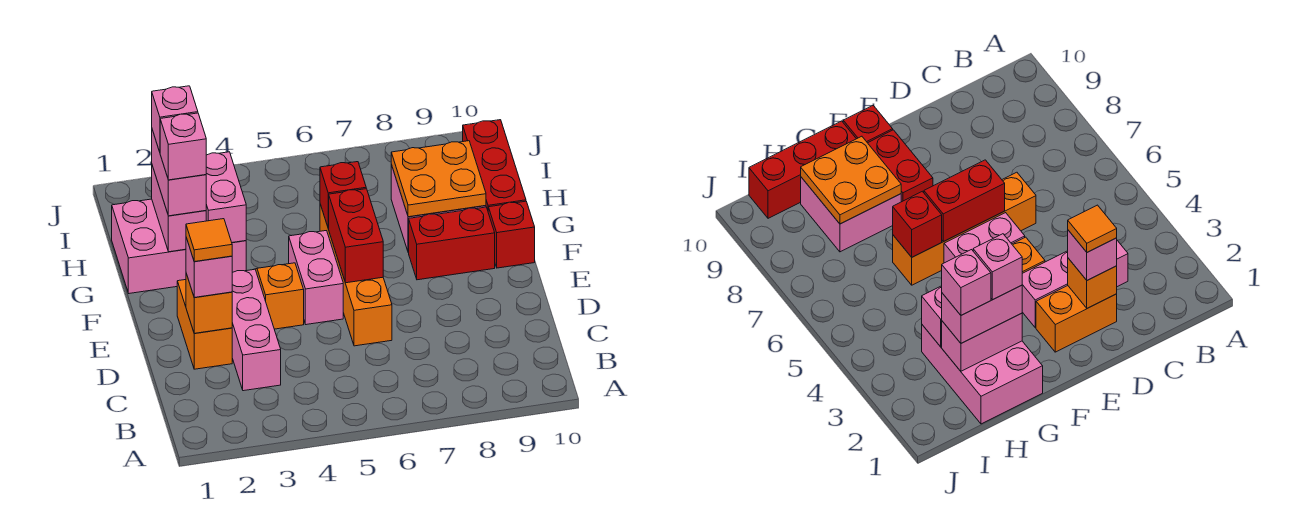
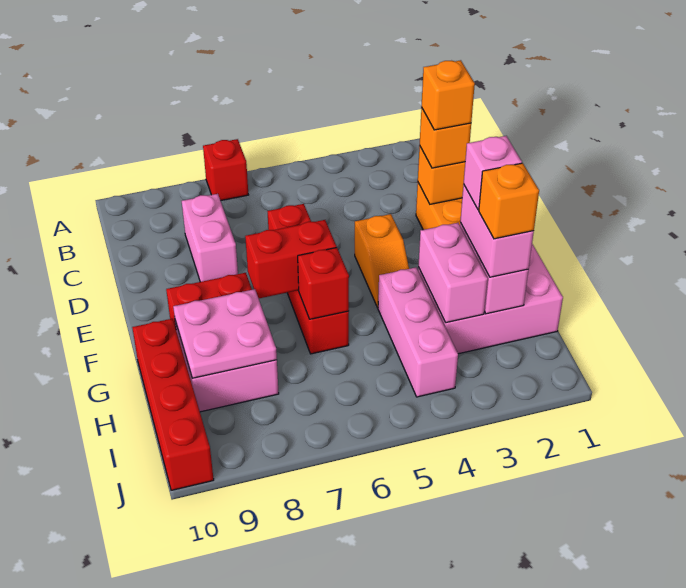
pink 1x3 brick [232,269,281,391] -> pink 1x3 brick moved to [378,267,458,397]
pink 1x1 brick [186,238,232,297] -> orange 1x1 brick [420,107,471,168]
orange 1x1 tile [186,219,232,262] -> orange 1x1 brick [421,60,475,130]
orange 1x4 brick [320,204,392,346] -> red 1x4 brick [268,204,349,354]
pink 1x2 brick [289,231,343,325] -> pink 1x2 brick moved to [182,194,238,282]
red 1x2 brick [329,189,383,283] -> red 1x2 brick turned to [245,220,336,298]
red 1x1 brick [488,201,535,268] -> red 1x1 brick moved to [203,139,248,201]
orange 2x2 plate [391,141,486,217] -> pink 2x2 plate [173,289,277,378]
red 1x3 brick [463,120,526,210] -> red 1x4 brick [132,319,214,490]
pink 1x1 brick [152,86,198,152] -> orange 1x1 brick [479,163,539,239]

